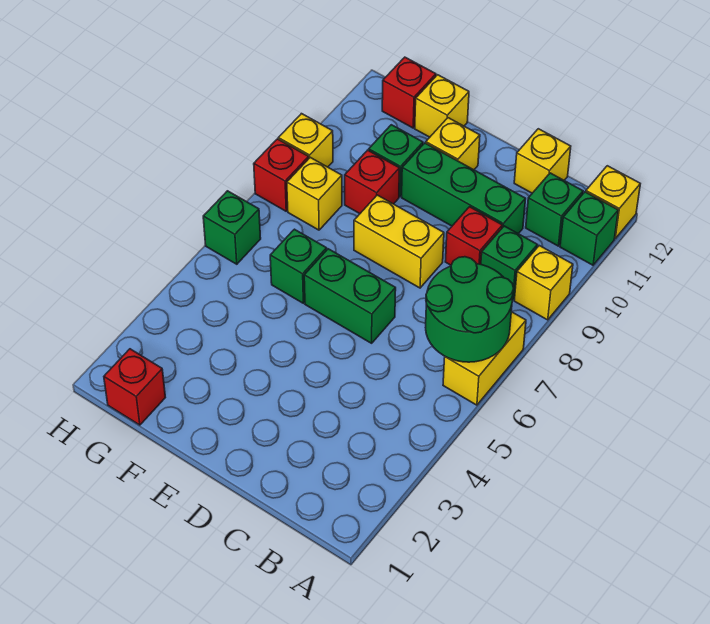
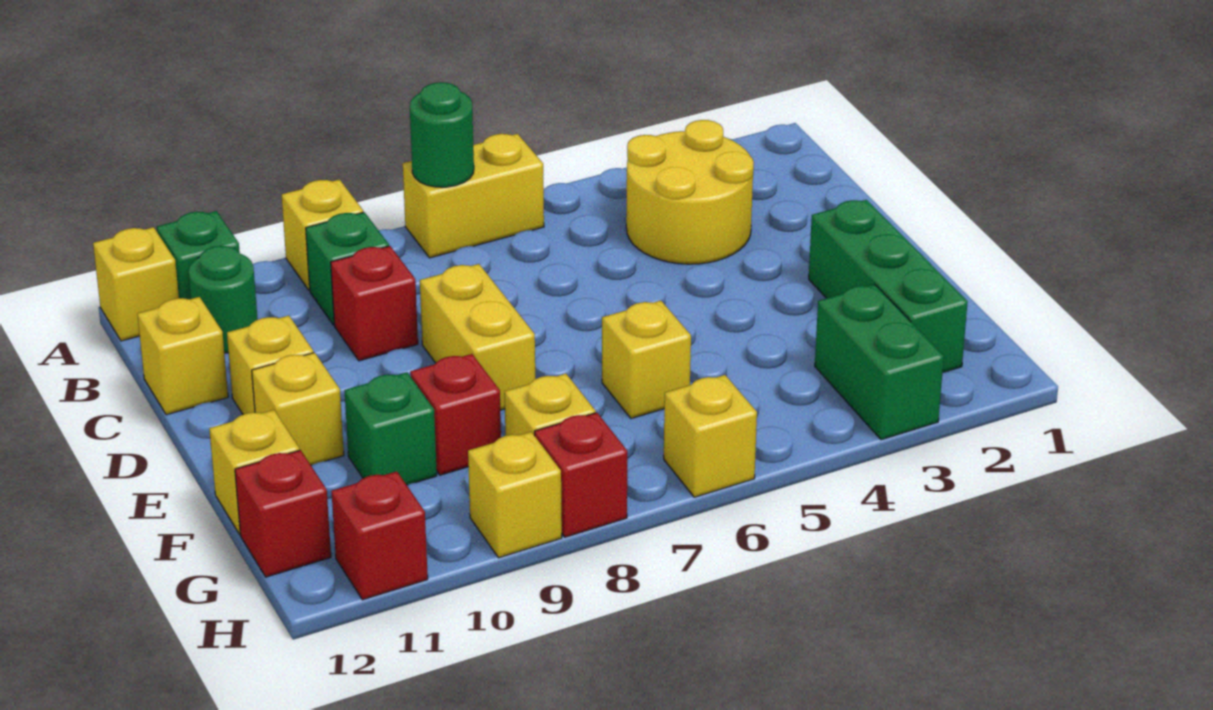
green 2x2 round brick [426,257,514,362] -> green 1x1 round brick [410,82,474,187]
none -> yellow 2x2 round brick [626,120,754,264]
green 1x1 brick [526,173,583,246] -> green 1x1 round brick [189,246,258,353]
green 1x3 brick [402,143,525,234] -> green 1x3 brick moved to [809,200,968,373]
green 1x2 brick [304,249,396,343] -> green 1x2 brick moved to [815,285,944,440]
none -> yellow 1x1 brick [227,316,314,414]
green 1x1 brick [270,229,327,303] -> yellow 1x1 brick [602,301,691,418]
red 1x1 brick [104,349,165,425] -> red 1x1 brick moved to [331,471,428,600]
green 1x1 brick [203,191,261,264] -> yellow 1x1 brick [664,375,757,497]

